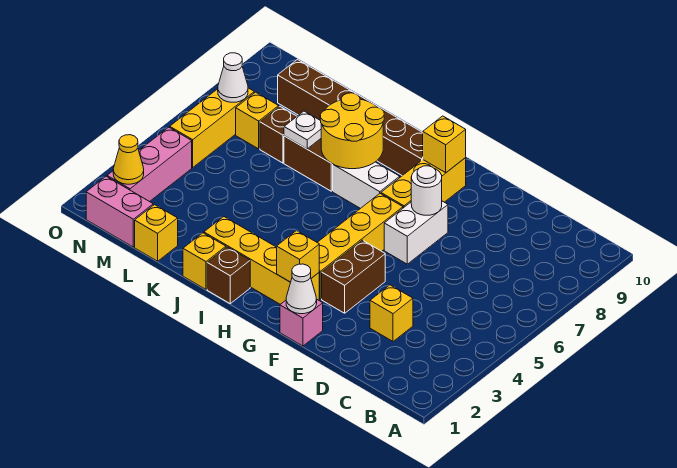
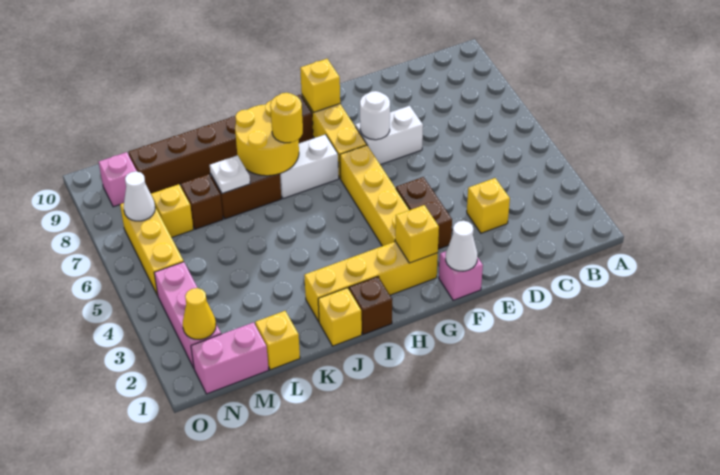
white 1x2 brick [384,201,448,264] -> white 1x2 brick turned to [355,106,423,165]
none -> yellow 1x1 round brick [270,93,303,143]
none -> pink 1x1 brick [99,152,137,207]

